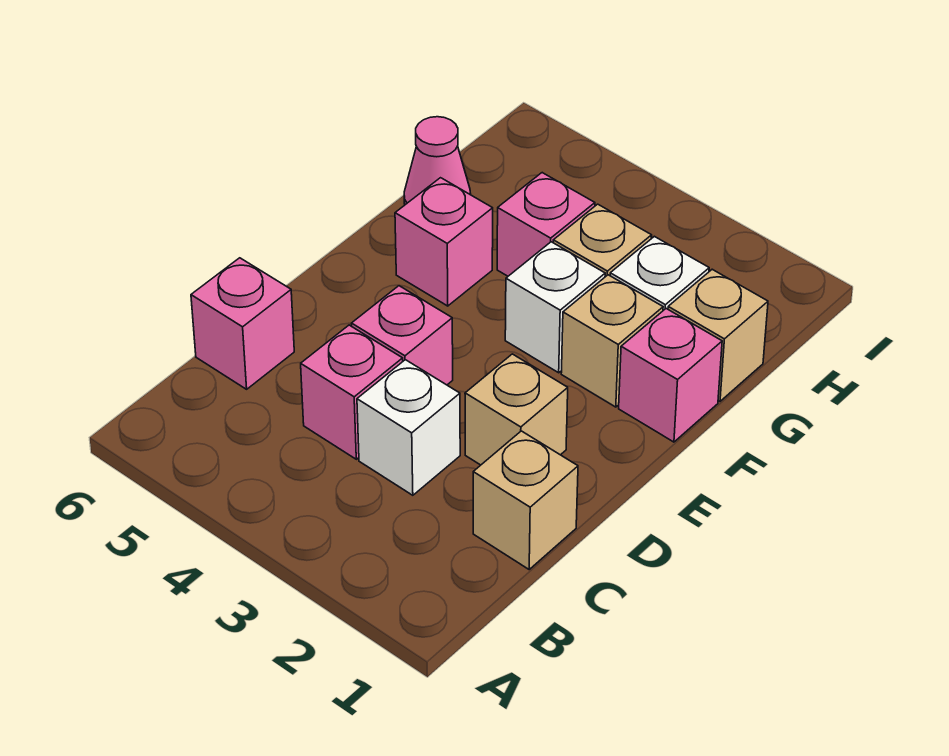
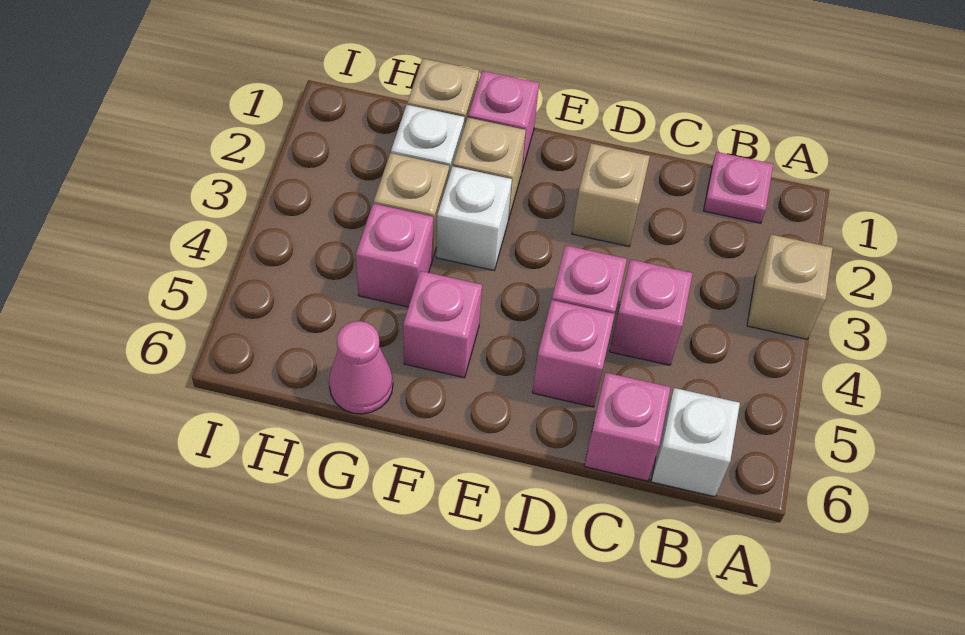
none -> pink 1x1 plate [704,152,773,223]
tan 1x1 brick [473,431,578,569] -> tan 1x1 brick moved to [747,235,833,339]
white 1x1 brick [357,360,460,495] -> white 1x1 brick moved to [651,388,740,497]
none -> pink 1x1 brick [532,300,615,407]

